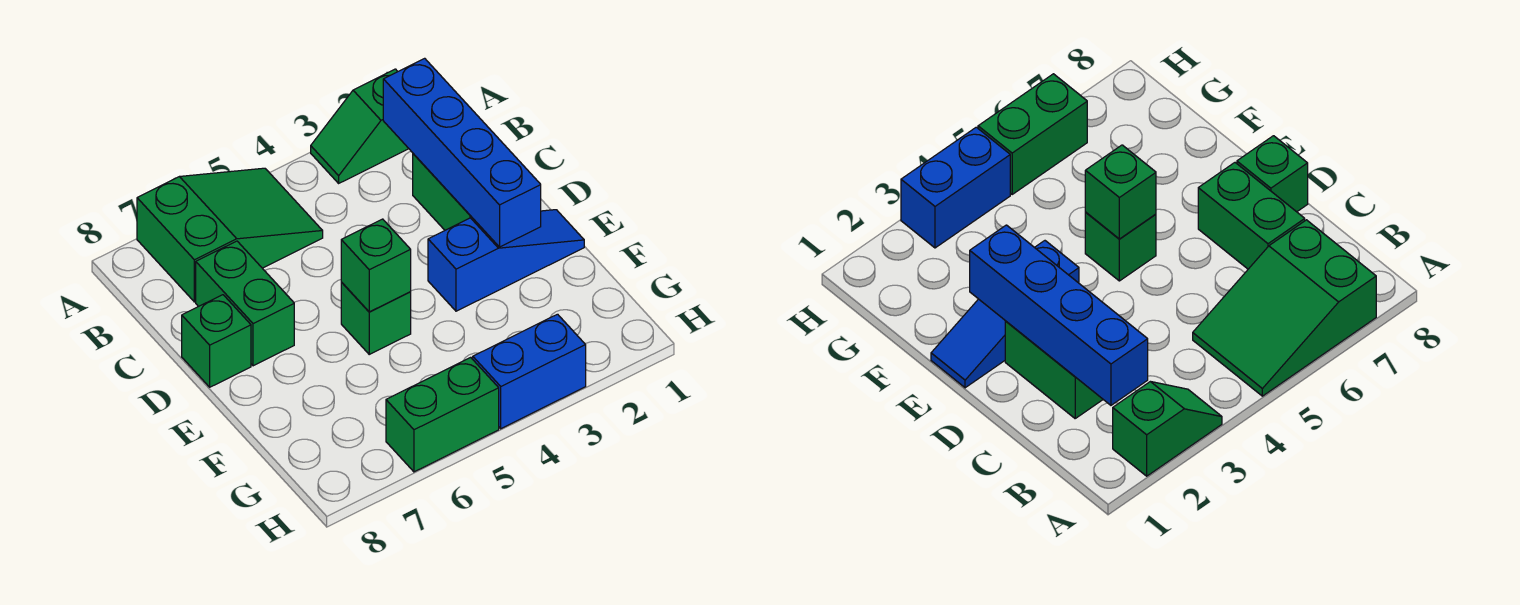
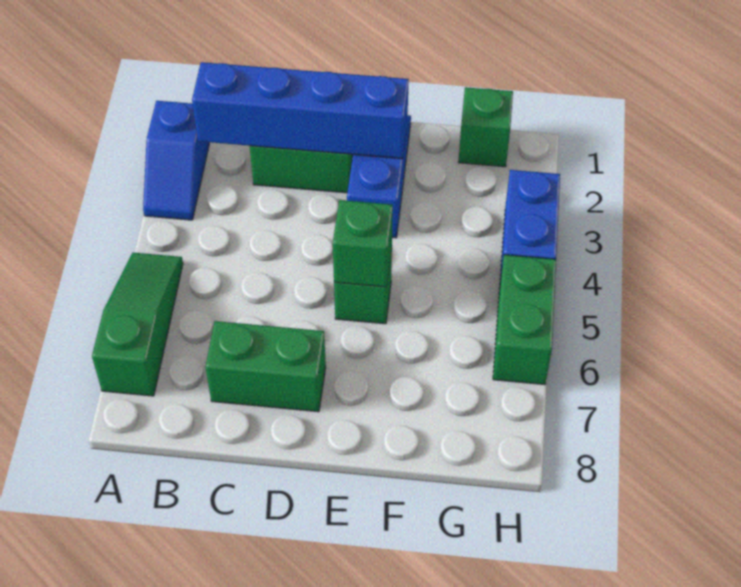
green 1x2 slope [311,69,409,183] -> blue 1x2 slope [143,101,209,220]
green 2x3 slope [137,168,323,302] -> green 1x3 slope [92,253,183,396]
green 1x1 brick [182,295,251,387] -> green 1x1 brick moved to [458,87,513,167]

